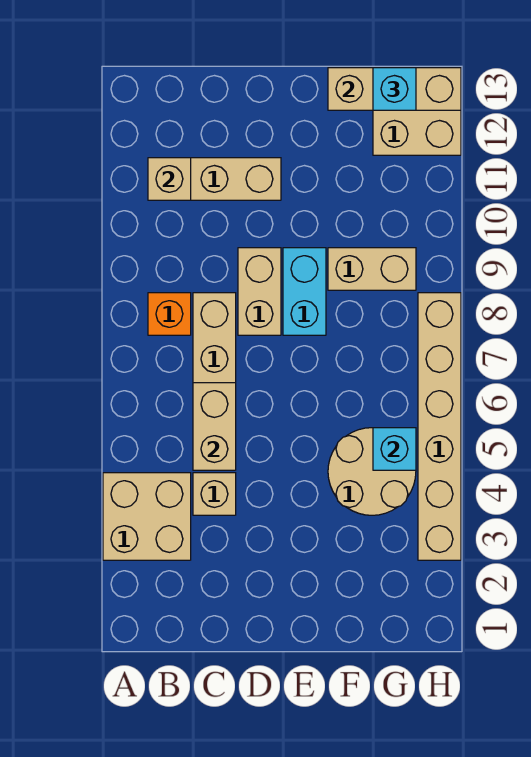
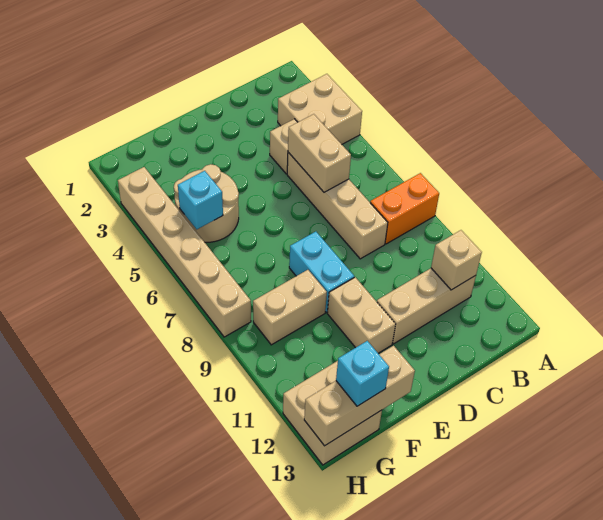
orange 1x1 brick [148,293,191,335] -> orange 1x2 brick [370,173,439,244]
tan 1x2 brick [238,248,281,335] -> tan 1x2 brick moved to [327,277,396,353]

